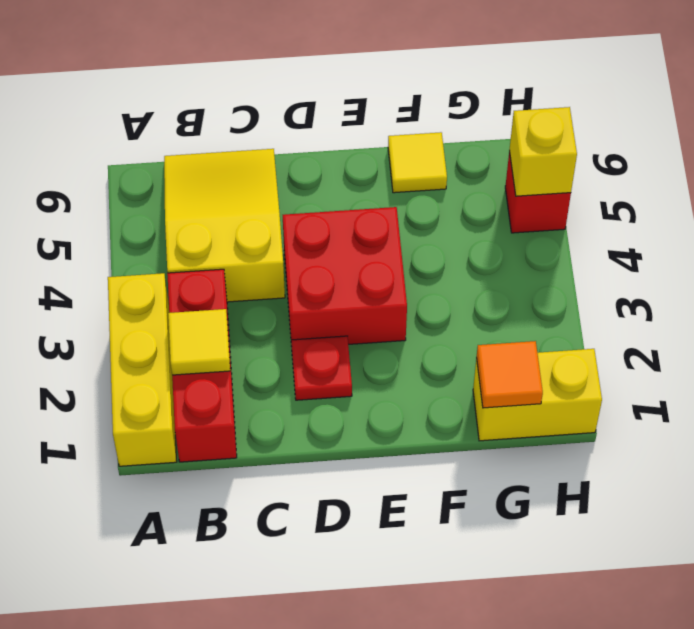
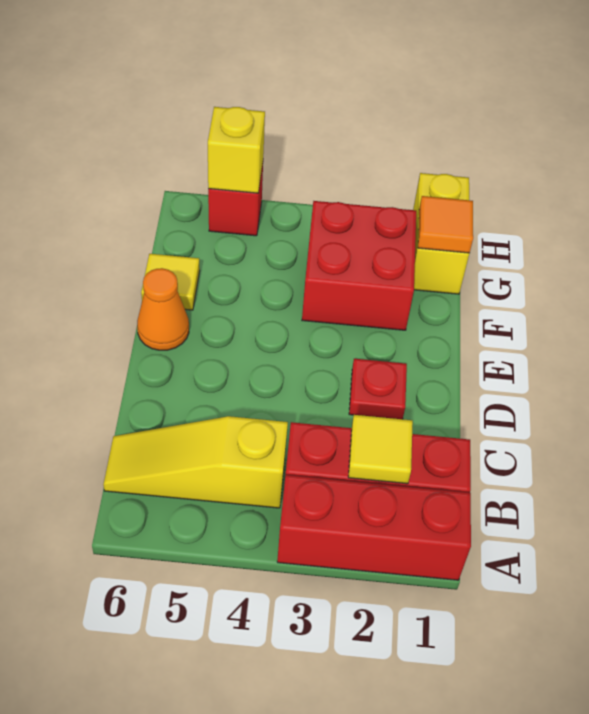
yellow 1x3 brick [108,273,177,466] -> red 1x3 brick [277,475,471,580]
yellow 2x3 slope [164,149,285,302] -> yellow 1x3 slope [103,416,288,508]
red 2x2 brick [283,207,407,345] -> red 2x2 brick moved to [302,201,416,330]
none -> orange 1x1 cone [137,268,189,350]

